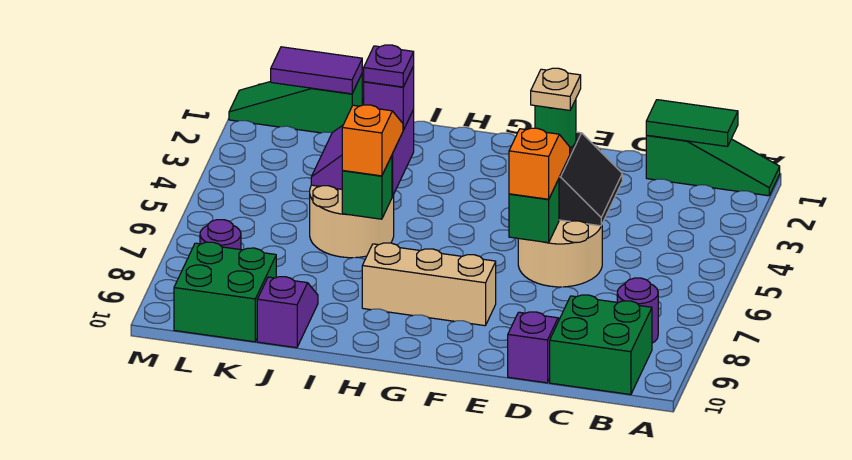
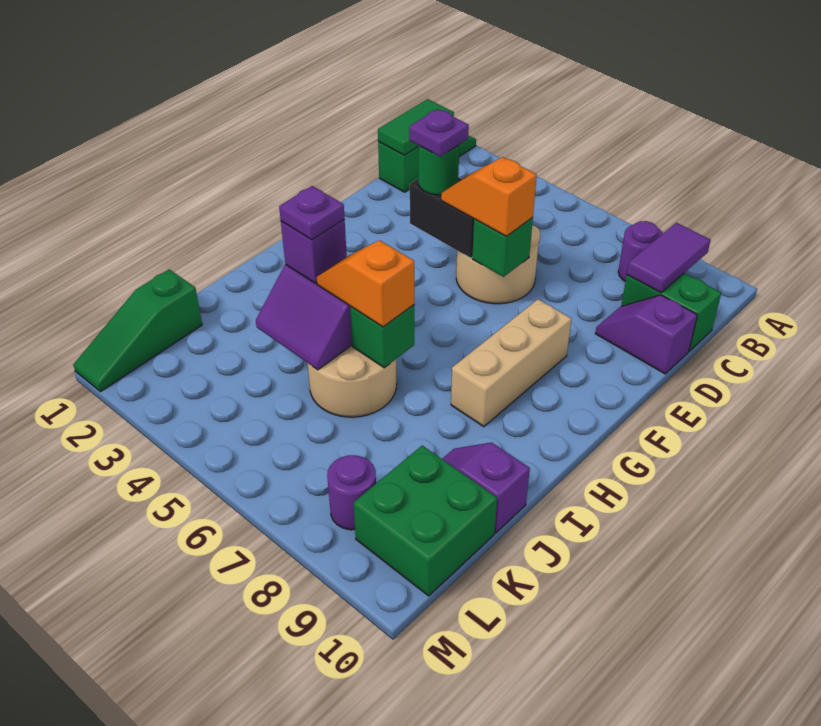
green 2x2 brick [550,295,652,395] -> green 1x2 brick [621,273,721,351]
tan 1x1 plate [531,68,581,110] -> purple 1x1 plate [409,109,469,157]
purple 1x2 tile [271,47,362,94] -> purple 1x2 tile moved to [627,223,711,293]

